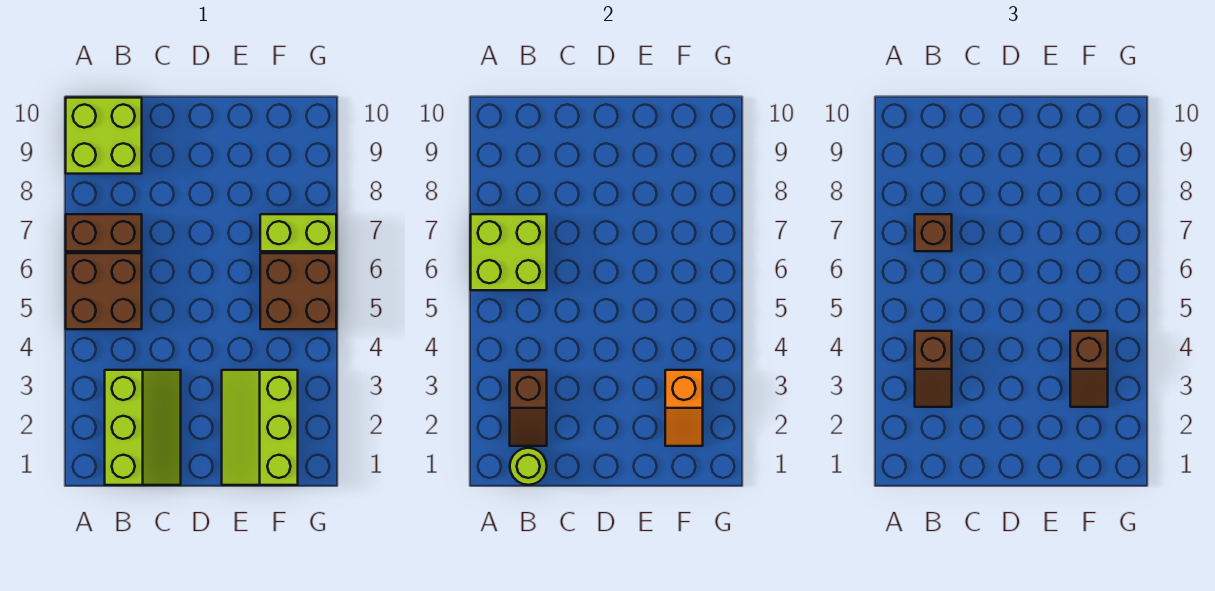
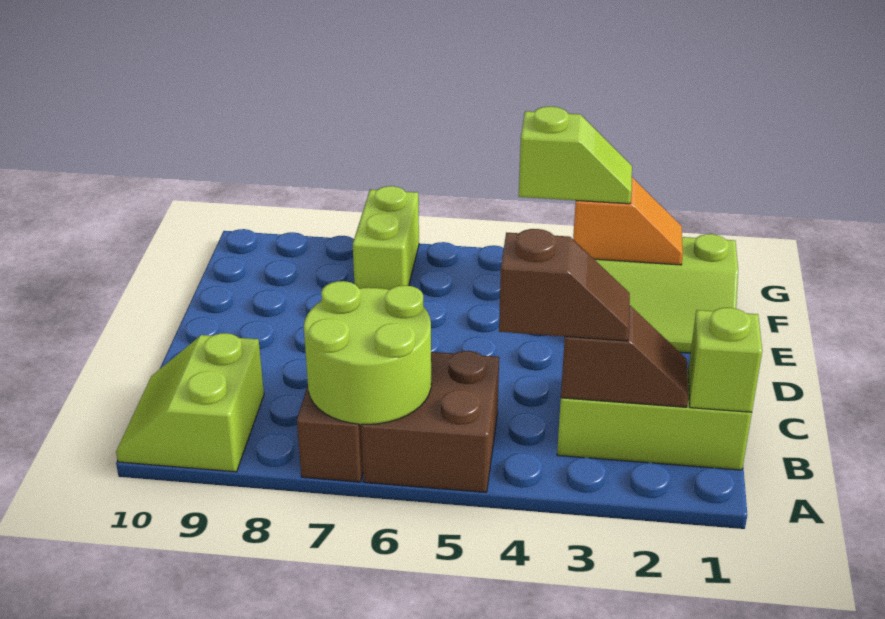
lime 2x2 brick [471,214,547,290] -> lime 2x2 round brick [304,281,431,424]
lime 2x2 brick [66,98,142,174] -> lime 2x2 slope [116,333,264,472]
lime 1x1 round brick [510,448,547,485] -> lime 1x1 brick [688,308,762,412]
brown 1x1 brick [915,214,952,251] -> none
brown 1x2 slope [1070,331,1108,407] -> lime 1x2 slope [519,106,632,204]
brown 2x2 brick [260,253,336,329] -> none

